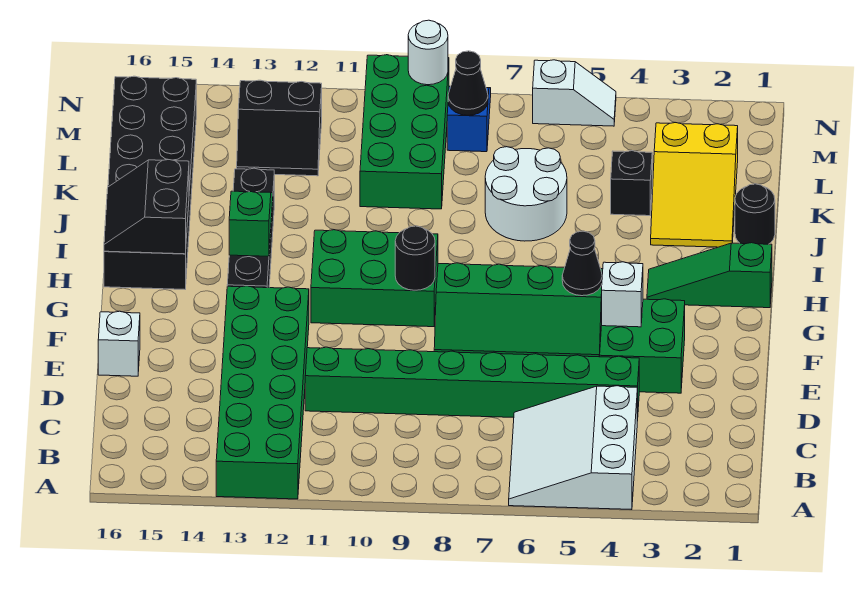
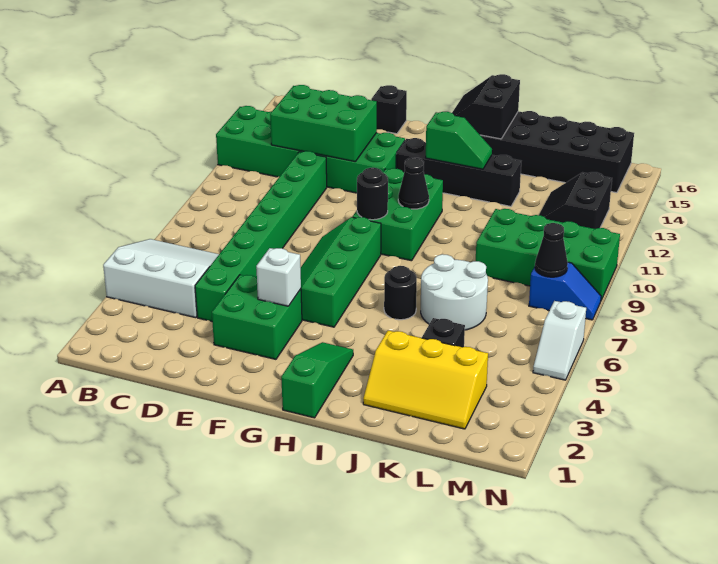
none -> green 2x3 brick [270,85,377,162]
white 1x1 brick [98,311,140,376] -> black 1x1 brick [371,85,407,134]
black 1x1 cone [562,231,602,296] -> black 1x1 cone moved to [398,158,429,209]
black 2x2 slope [104,160,189,254] -> black 2x2 slope turned to [452,74,520,139]
black 1x1 round brick [735,184,775,244] -> black 1x1 round brick moved to [384,266,417,320]
yellow 2x3 slope [651,123,738,247] -> yellow 2x3 slope turned to [363,331,488,429]
white 1x1 round brick [408,20,448,85] -> none

